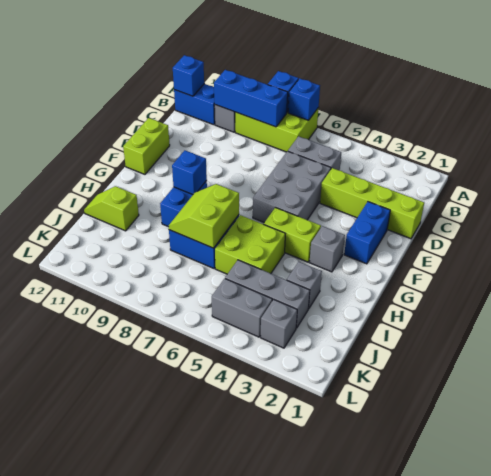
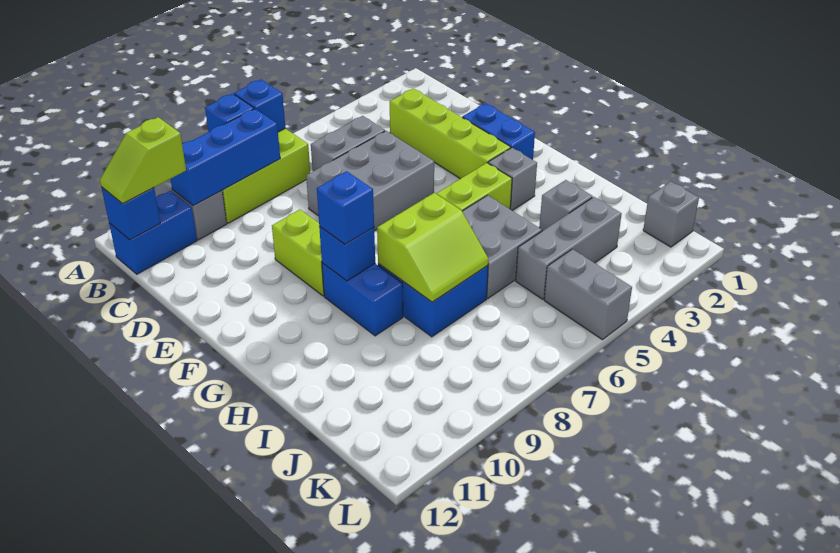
lime 1x4 brick [320,168,424,239] -> lime 1x4 brick turned to [390,88,511,179]
grey 2x3 brick [253,151,331,222] -> grey 2x3 brick turned to [306,131,434,231]
lime 1x2 brick [123,118,170,174] -> lime 1x2 brick moved to [272,210,324,296]
none -> blue 1x1 brick [317,171,374,244]
lime 2x2 brick [215,215,285,274] -> grey 2x2 brick [462,195,542,298]
lime 2x2 slope [169,184,239,248] -> lime 2x2 slope turned to [377,193,488,302]
lime 1x2 slope [84,186,139,231] -> lime 1x2 slope moved to [100,117,186,204]
grey 1x1 brick [261,299,297,348] -> grey 1x1 brick moved to [643,181,699,247]
grey 1x2 brick [212,279,272,337] -> grey 1x2 brick turned to [544,249,632,340]

